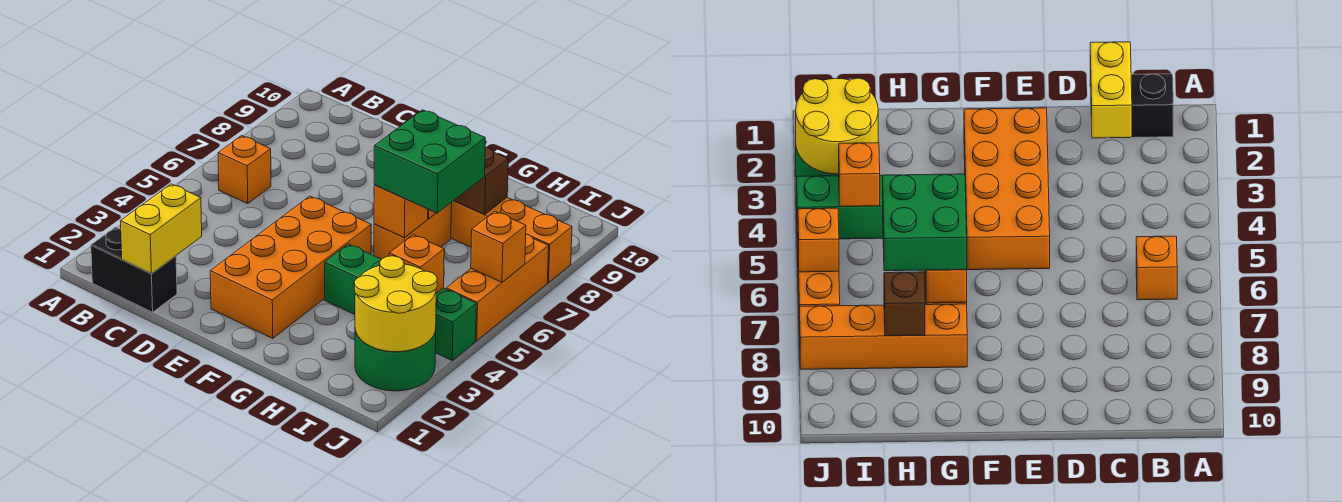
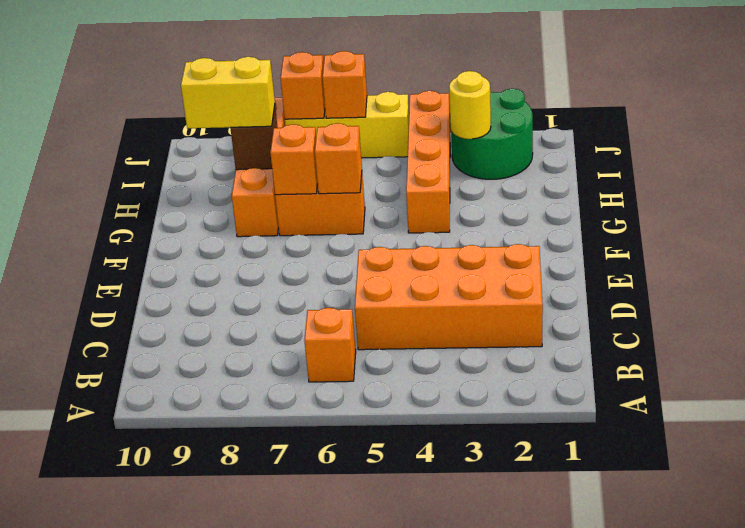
black 1x2 brick [91,227,177,312] -> none
yellow 1x2 brick [120,184,202,273] -> yellow 1x2 brick moved to [181,57,275,128]
orange 2x4 brick [210,196,371,339] -> orange 2x4 brick moved to [355,244,543,350]
green 1x4 brick [325,244,476,360] -> orange 1x4 brick [406,91,450,233]
green 2x2 brick [374,110,485,213] -> none
yellow 2x2 round brick [354,256,437,352] -> yellow 1x1 round brick [449,71,491,139]
orange 1x1 brick [389,235,444,293] -> orange 1x1 brick moved to [280,52,325,119]
orange 1x3 brick [446,234,549,341] -> yellow 1x3 brick [285,92,409,158]

